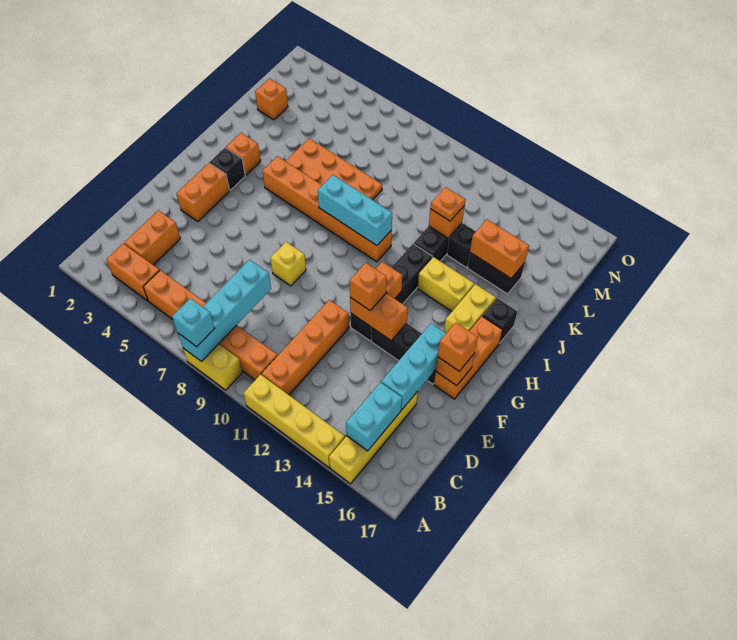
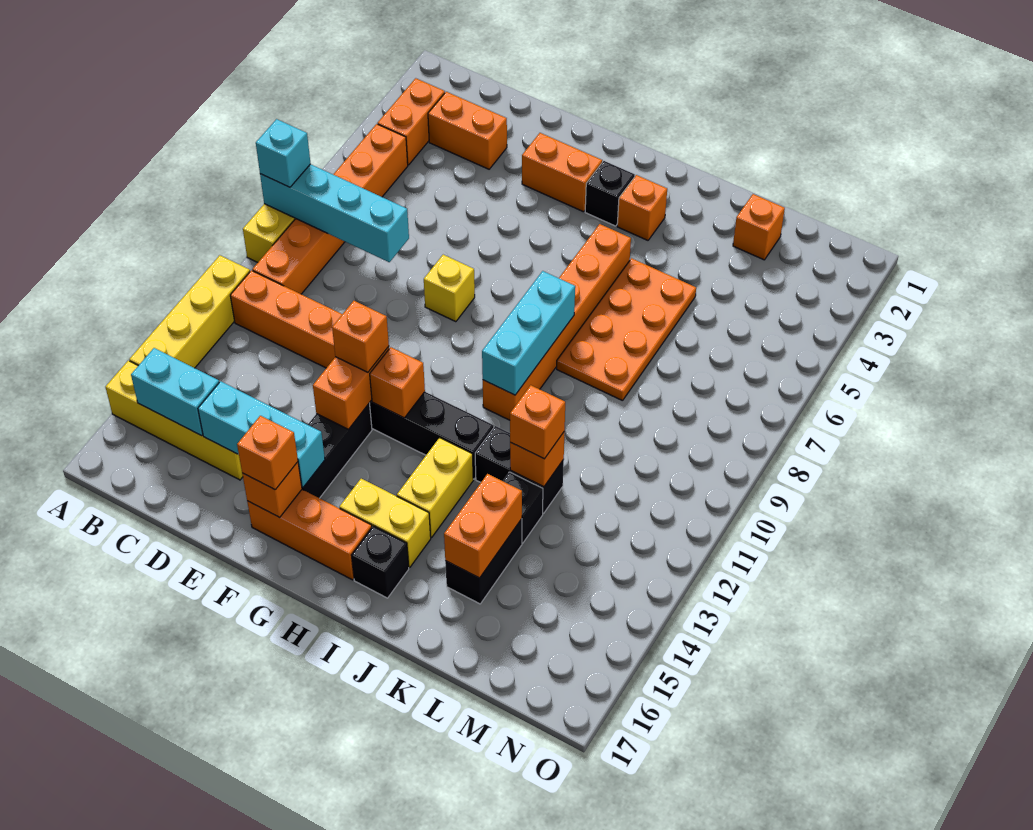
orange 1x1 plate [430,187,465,221] -> orange 1x1 brick [510,385,565,459]

